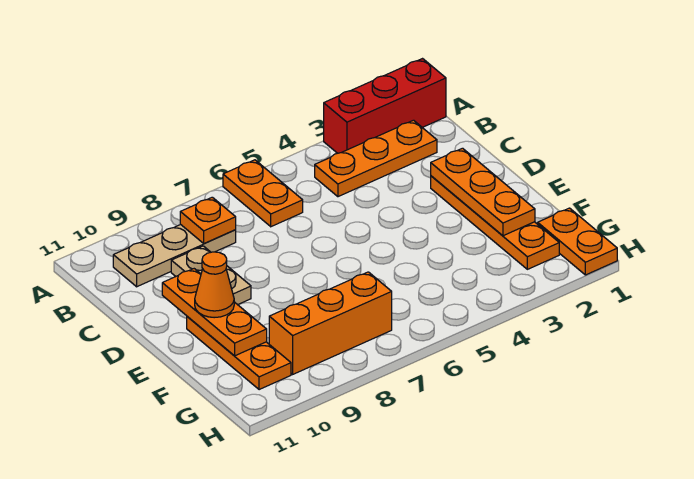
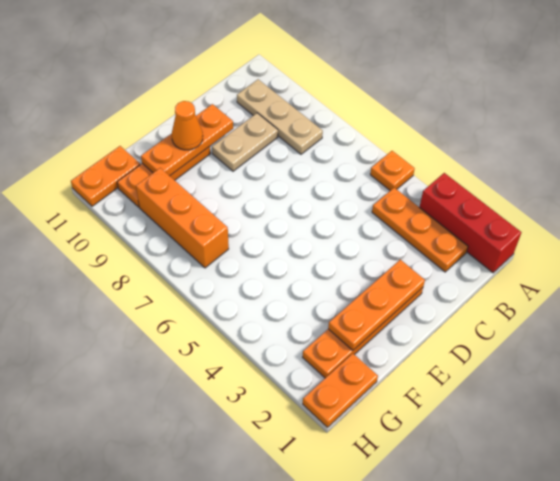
orange 1x2 plate [223,160,303,227] -> orange 1x2 plate moved to [71,146,140,206]
orange 1x1 plate [180,197,236,244] -> orange 1x1 plate moved to [370,151,415,190]

